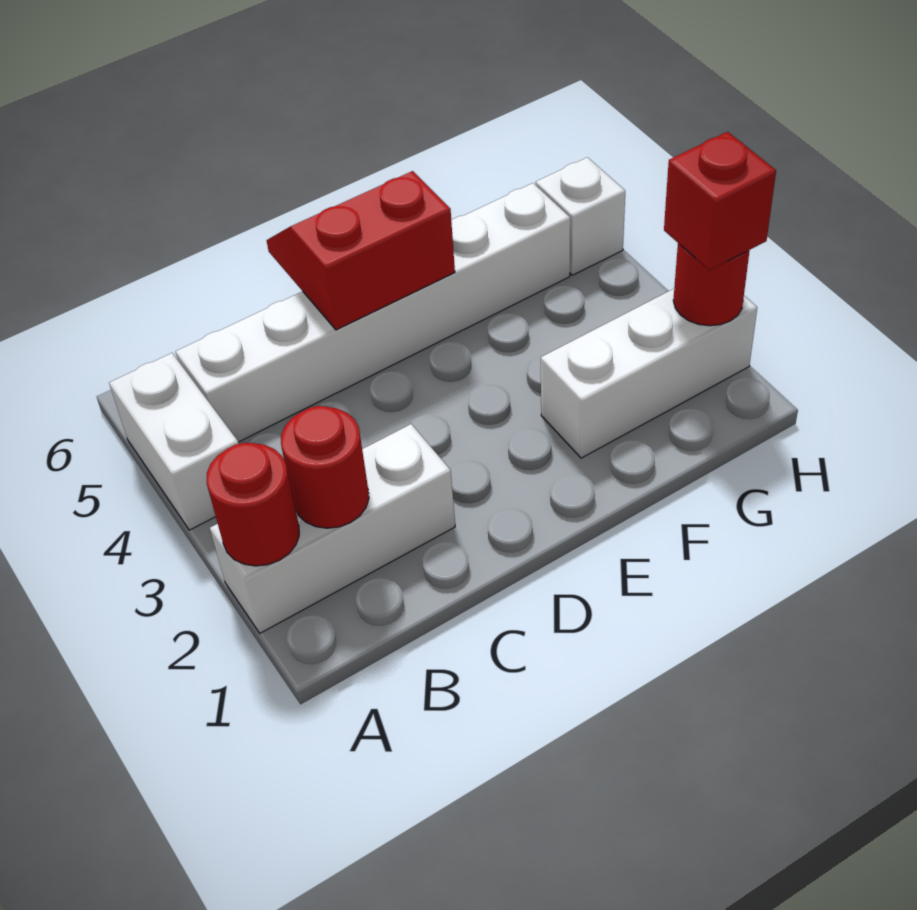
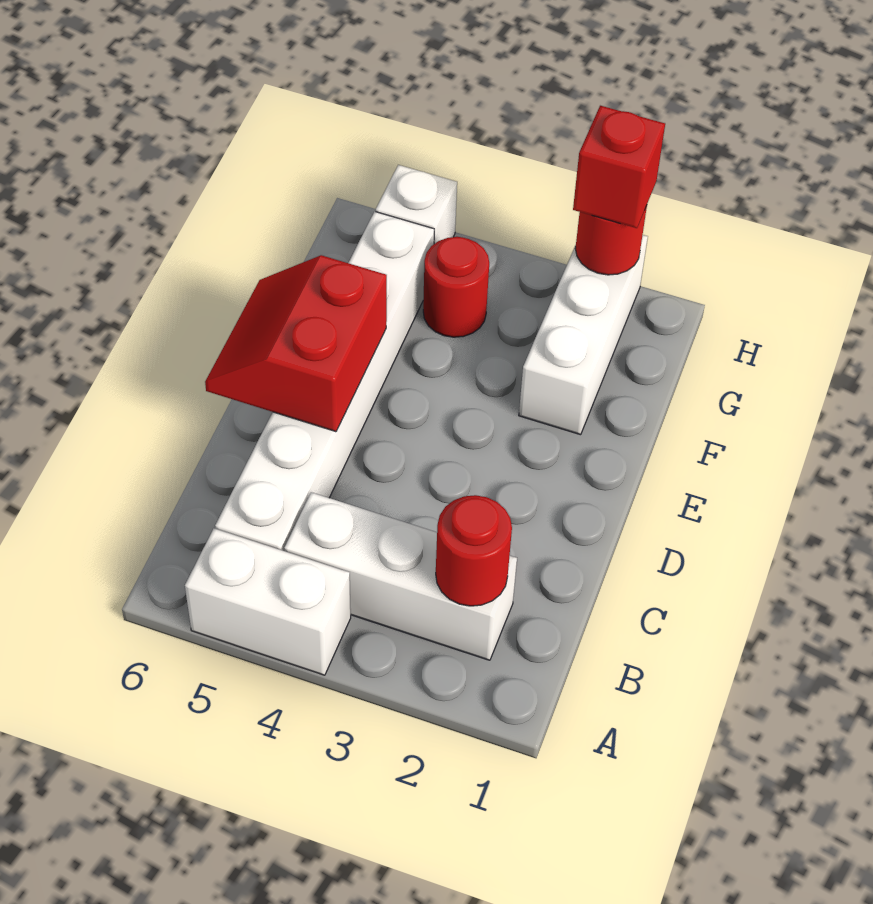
white 1x3 brick [210,424,455,633] -> white 1x3 brick turned to [284,492,517,660]
red 1x1 round brick [207,443,299,566] -> red 1x1 round brick moved to [423,237,489,337]

